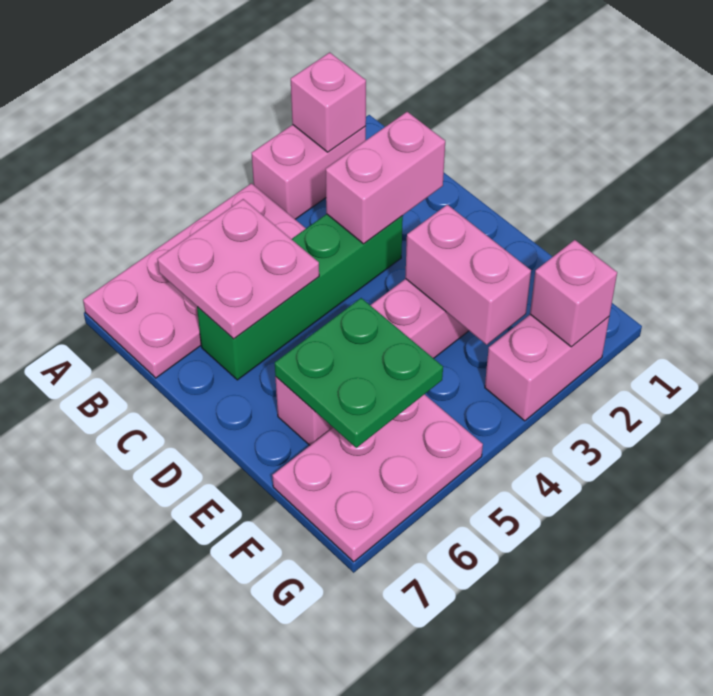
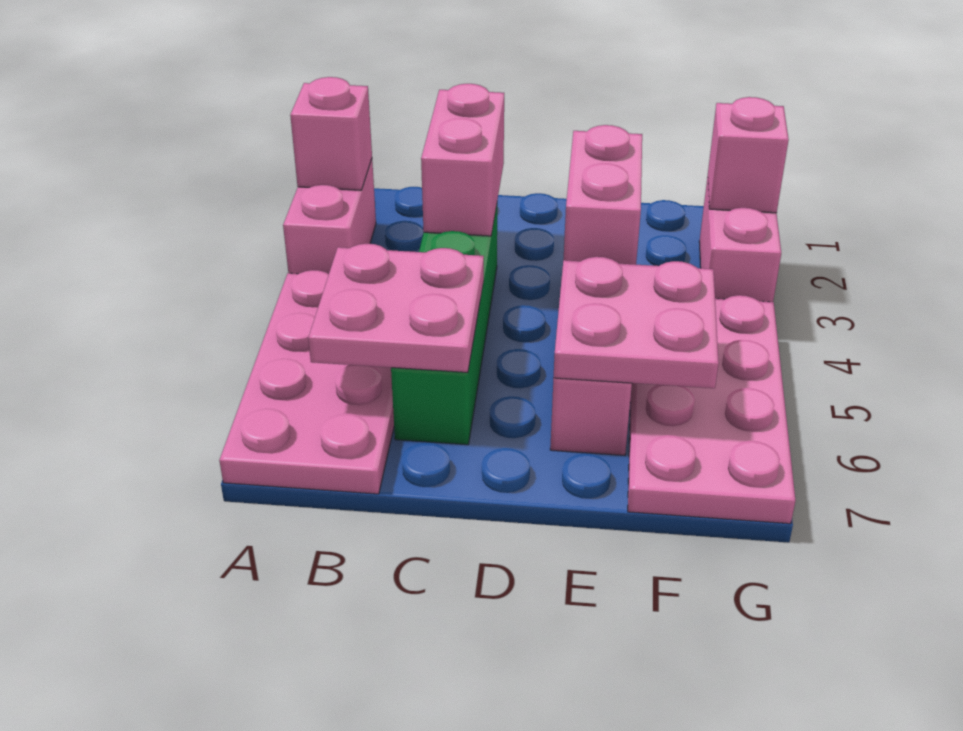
pink 1x2 brick [405,205,531,345] -> pink 1x2 brick turned to [563,125,642,265]
green 2x2 plate [275,298,443,448] -> pink 2x2 plate [553,257,719,388]
pink 2x3 plate [272,394,483,562] -> pink 2x4 plate [628,295,795,524]

